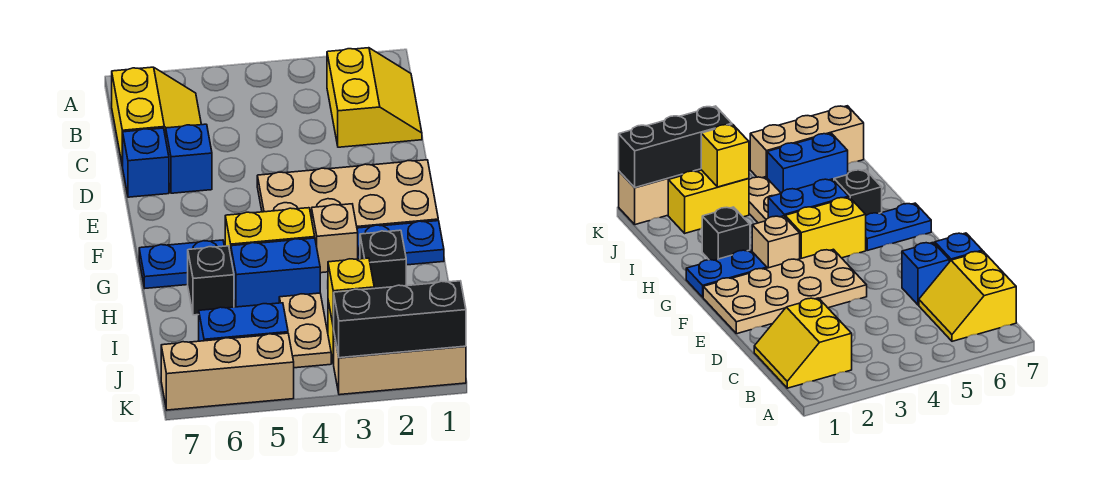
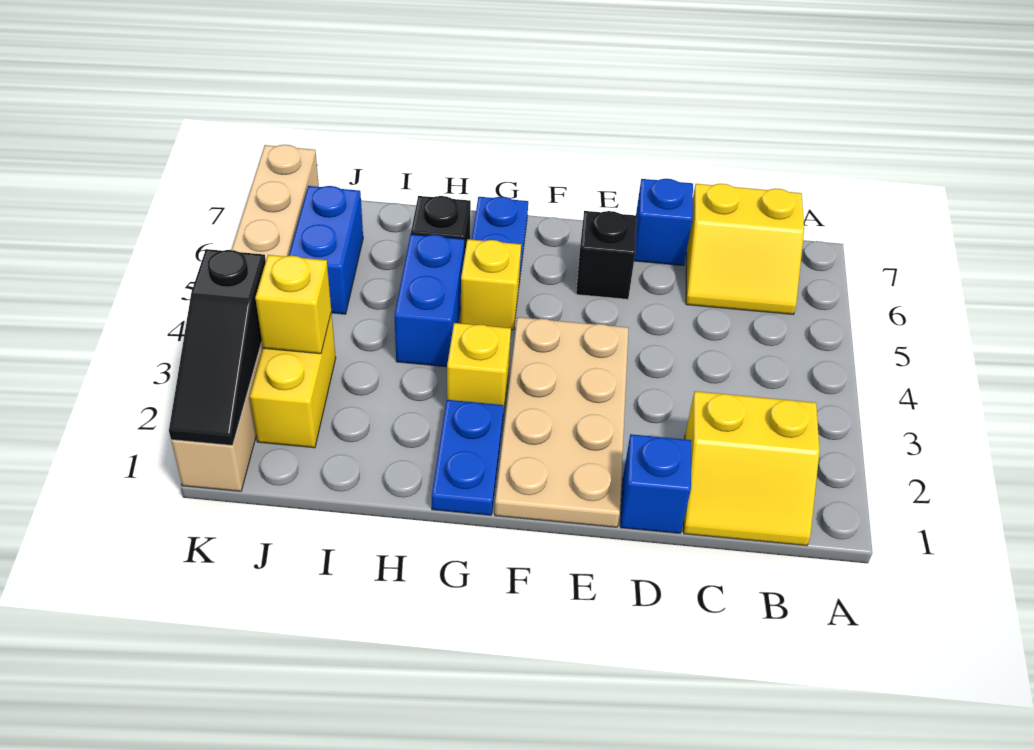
blue 1x1 brick [166,124,212,193] -> blue 1x1 brick moved to [621,434,691,533]
tan 1x1 brick [312,204,358,273] -> yellow 1x1 brick [447,323,511,415]
yellow 1x2 brick [225,208,315,255] -> yellow 1x1 brick [460,239,521,330]
black 1x1 brick [360,230,406,289] -> black 1x1 brick moved to [576,211,637,299]
tan 1x2 plate [279,293,331,368] -> none
black 1x3 brick [333,281,466,358] -> black 1x3 slope [169,249,266,445]

